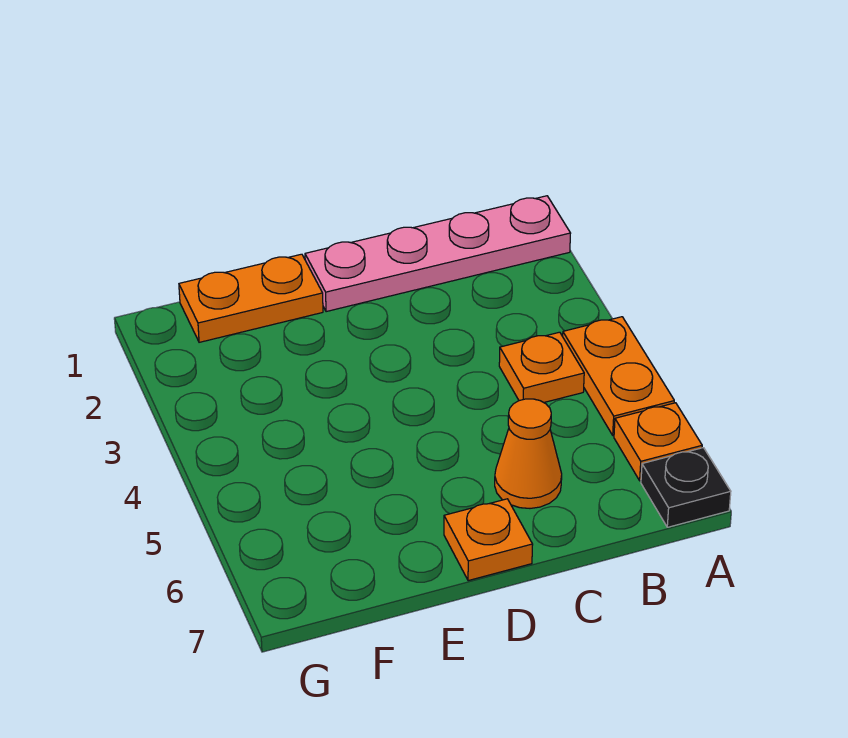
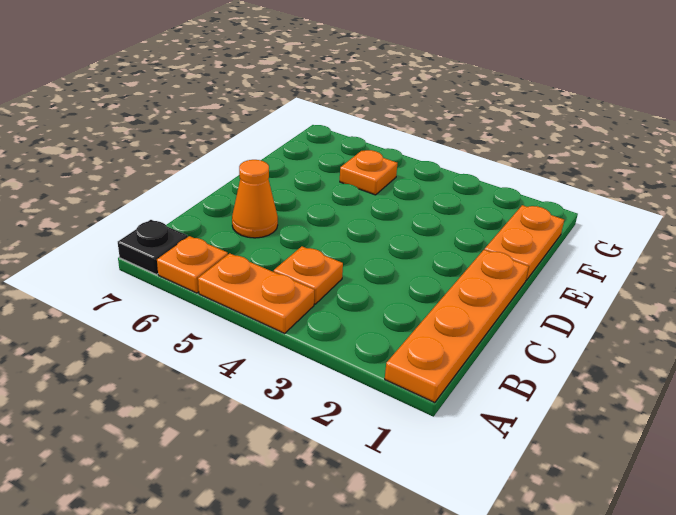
pink 1x4 plate [305,196,571,312] -> orange 1x4 plate [385,250,529,403]
orange 1x1 plate [444,499,533,581] -> orange 1x1 plate moved to [340,150,397,195]

